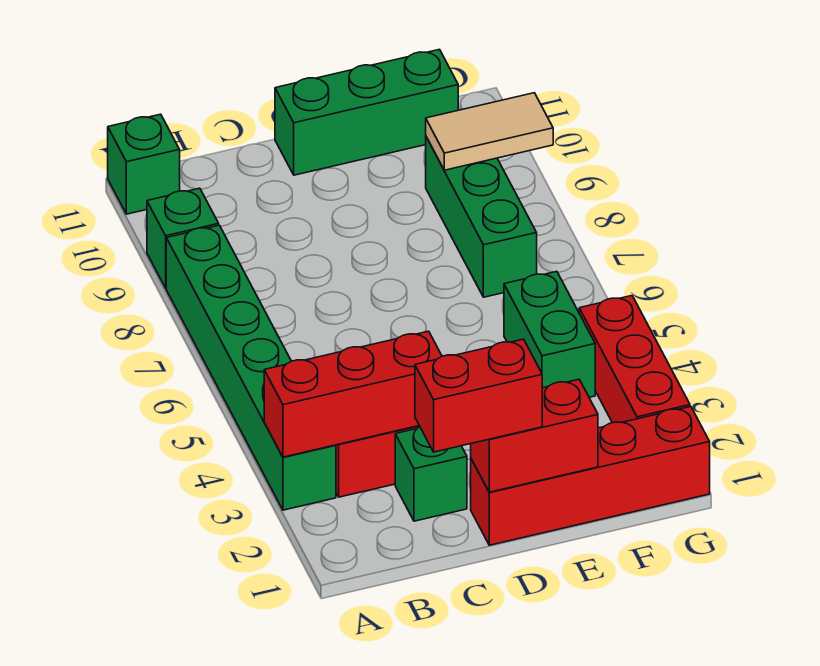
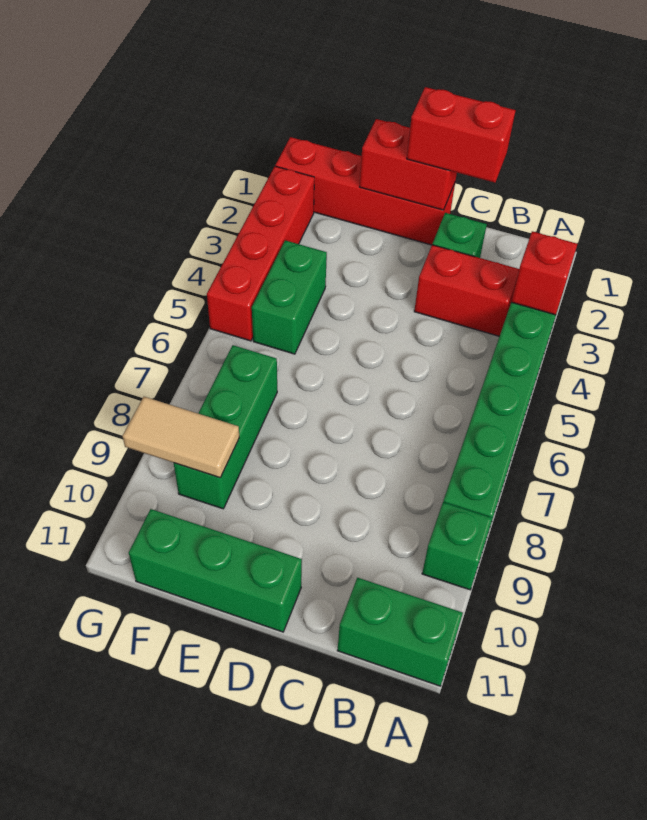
red 1x3 brick [264,331,442,457] -> red 1x1 brick [511,231,577,315]
green 1x1 brick [108,114,180,214] -> green 1x2 brick [337,578,463,686]
red 1x3 brick [579,296,690,423] -> red 1x4 brick [207,166,314,341]

